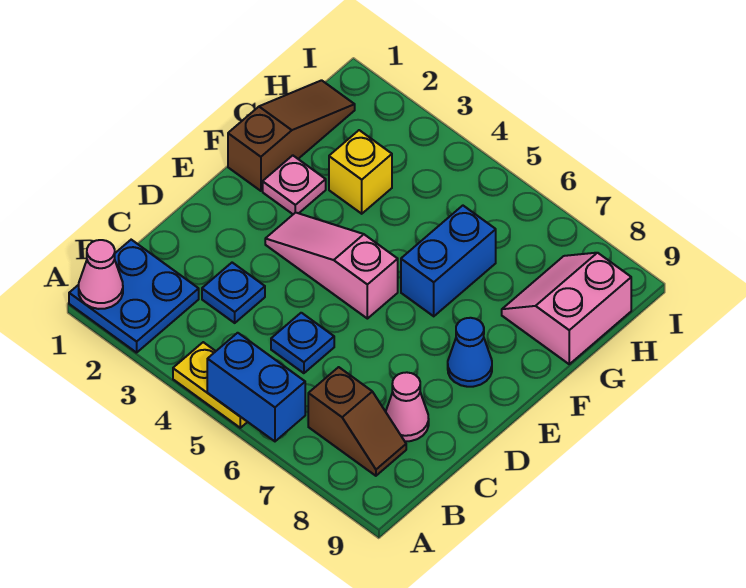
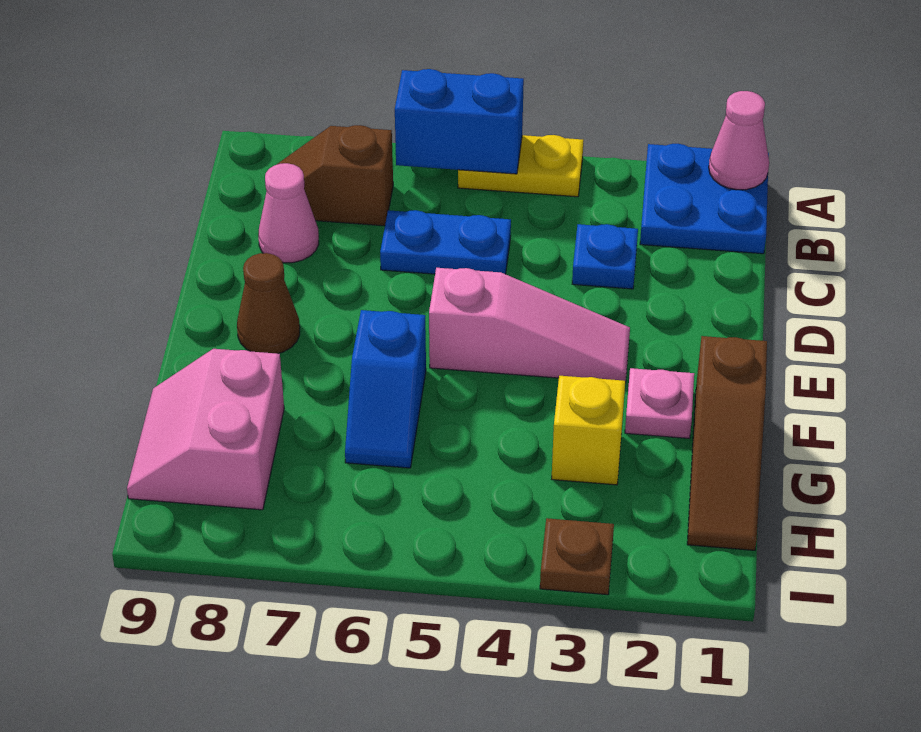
blue 1x1 plate [271,313,334,373] -> blue 1x2 plate [380,210,511,274]
blue 1x1 cone [448,318,492,387] -> brown 1x1 cone [237,253,300,354]
blue 1x2 brick [401,206,496,316] -> blue 1x2 slope [345,310,426,468]
pink 2x2 slope [502,253,631,364] -> pink 2x2 slope turned to [127,349,284,510]
none -> brown 1x1 plate [540,518,614,595]

